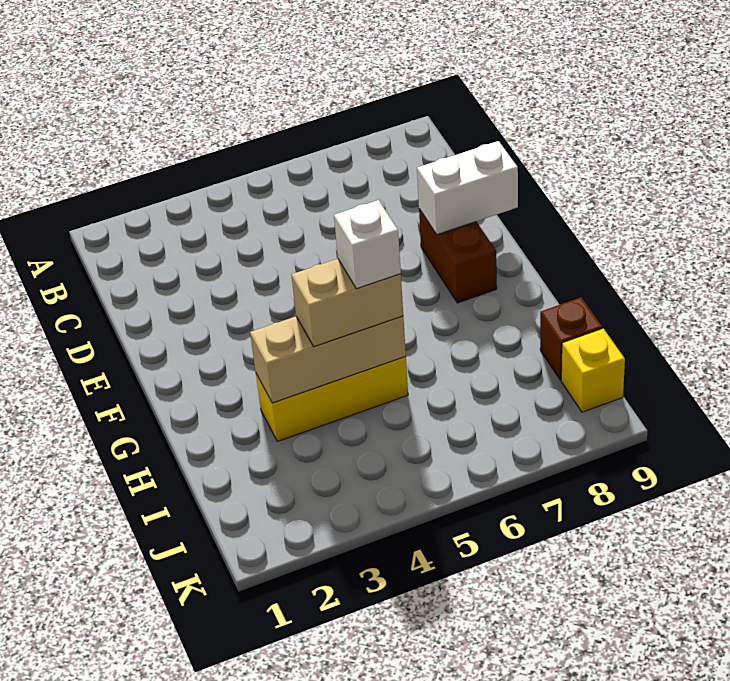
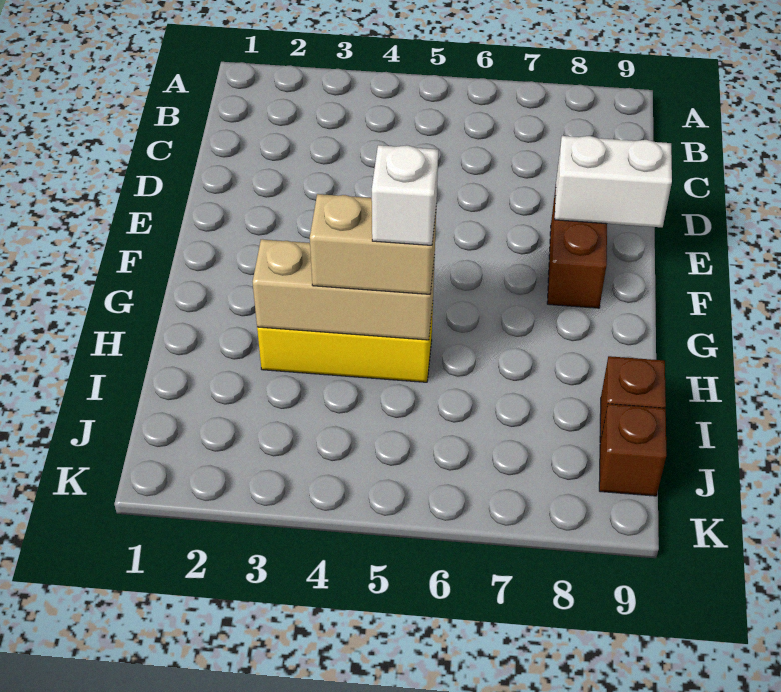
yellow 1x1 brick [561,328,625,412] -> brown 1x1 brick [599,404,666,496]

